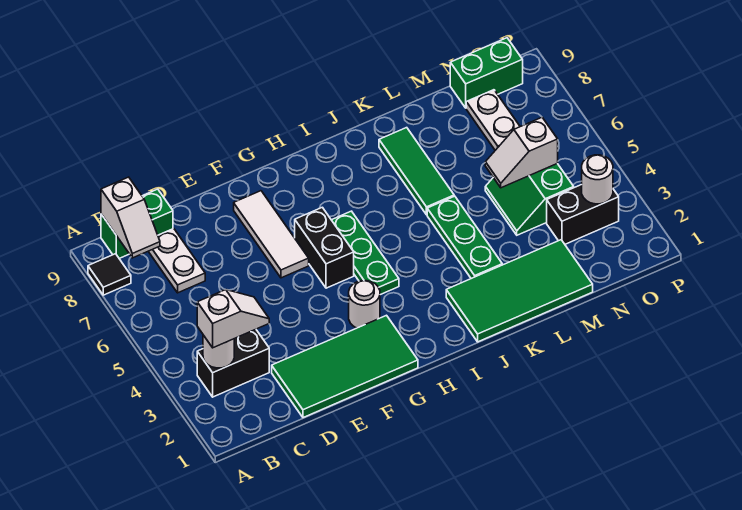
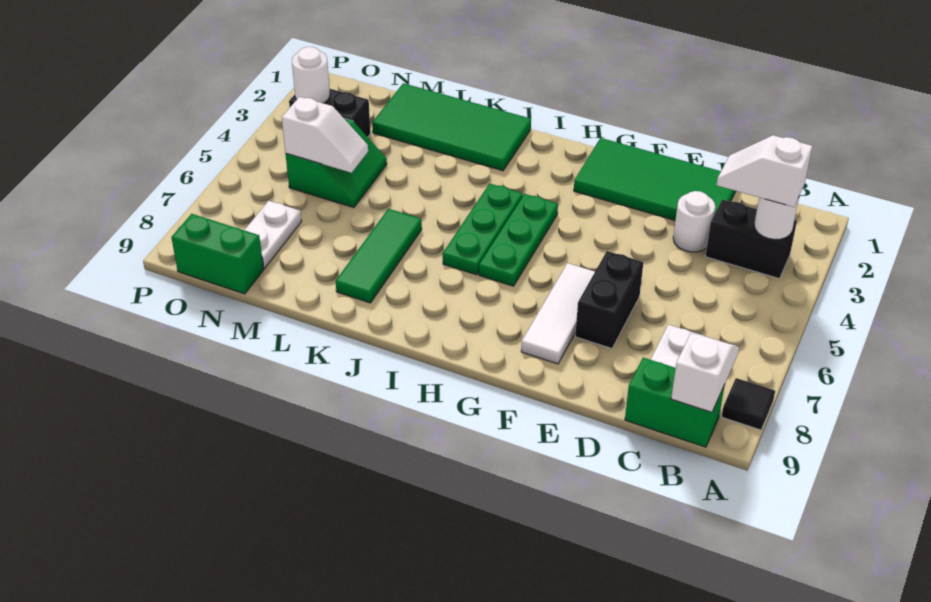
white 1x1 round brick [349,281,380,328] -> white 1x1 round brick moved to [673,191,715,252]
black 1x2 brick [295,207,354,288] -> black 1x2 brick moved to [575,251,643,349]
green 1x3 plate [427,196,502,279] -> green 1x3 plate moved to [443,184,523,275]

